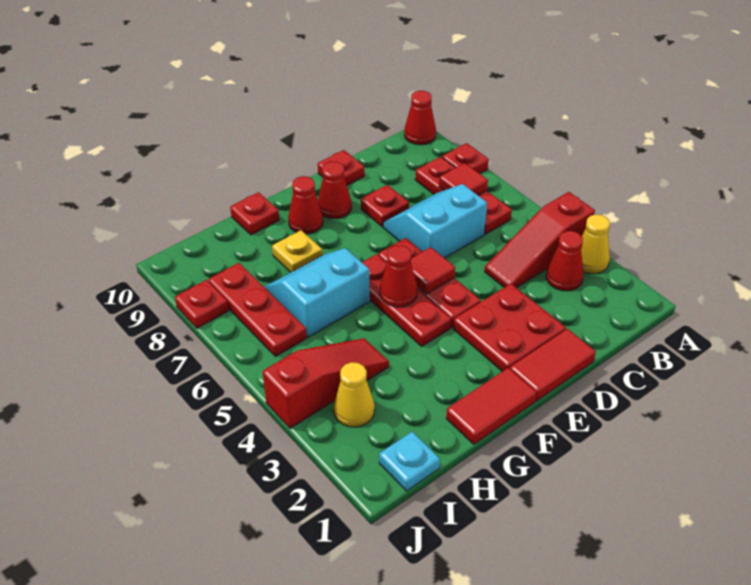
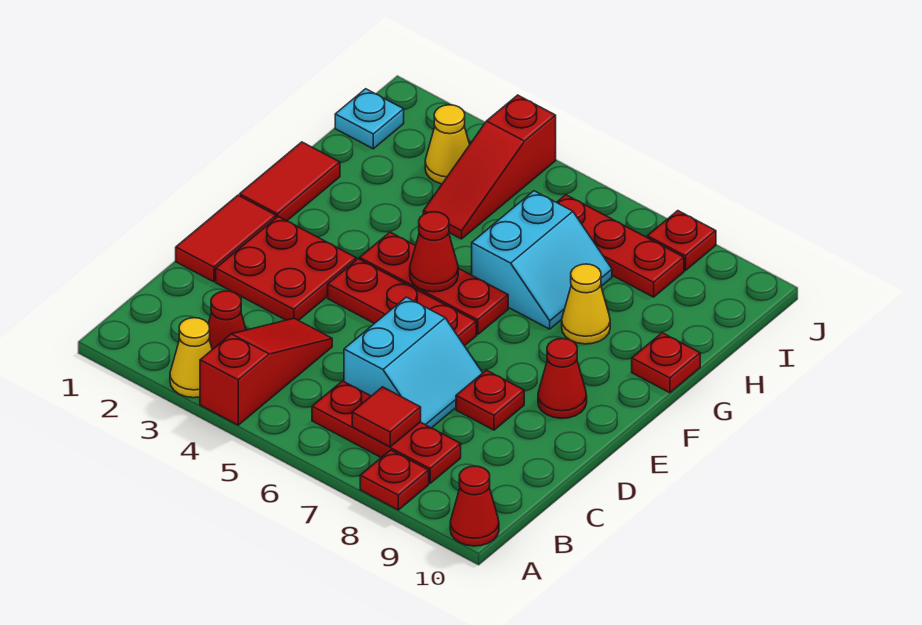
red 1x1 plate [318,150,364,185] -> none
red 1x1 tile [411,247,455,294] -> none
red 1x1 cone [288,176,323,234] -> none
yellow 1x1 plate [272,230,323,272] -> yellow 1x1 cone [562,264,610,344]

